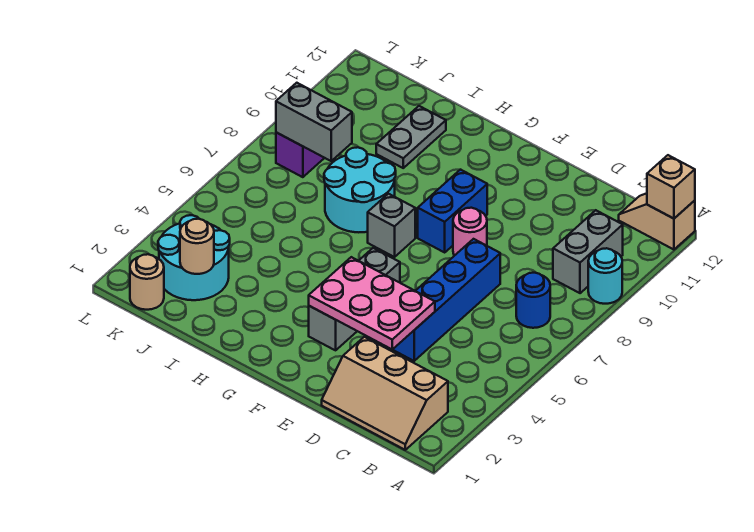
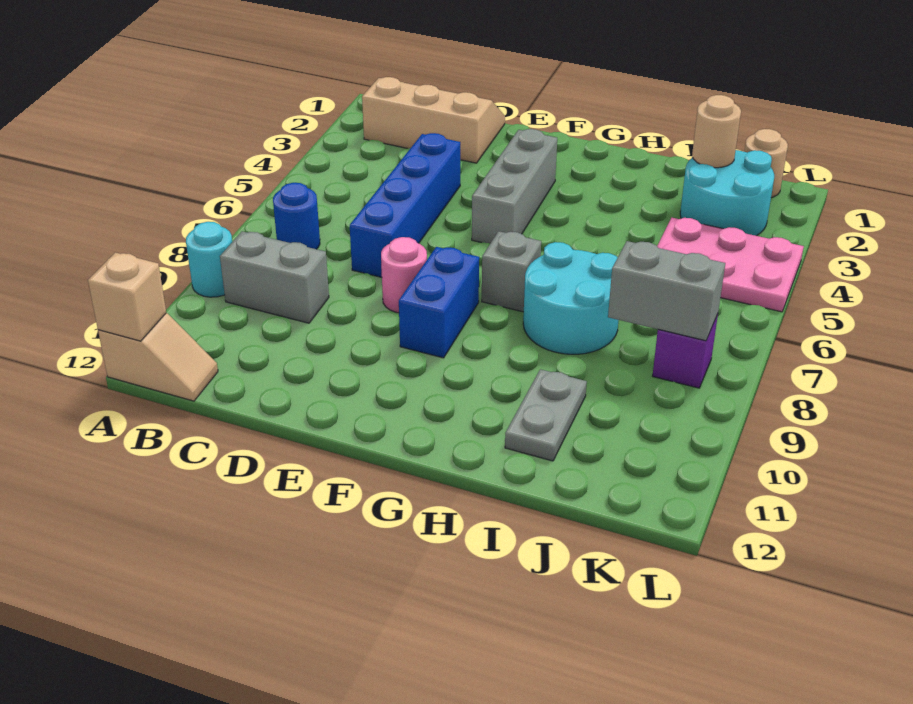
grey 1x2 brick [553,210,623,293] -> grey 1x2 brick turned to [220,231,329,323]
pink 2x3 plate [309,257,435,350] -> pink 2x3 plate moved to [657,218,804,312]

